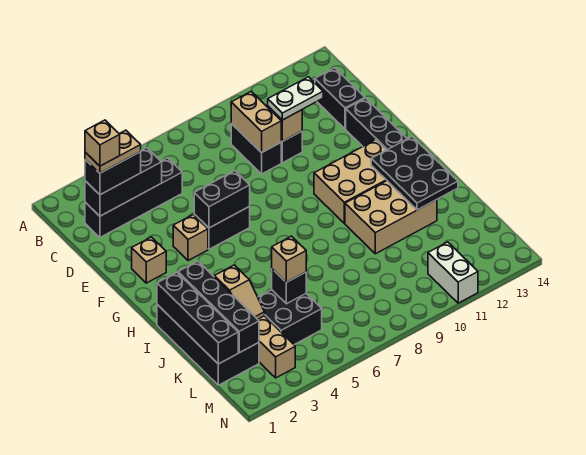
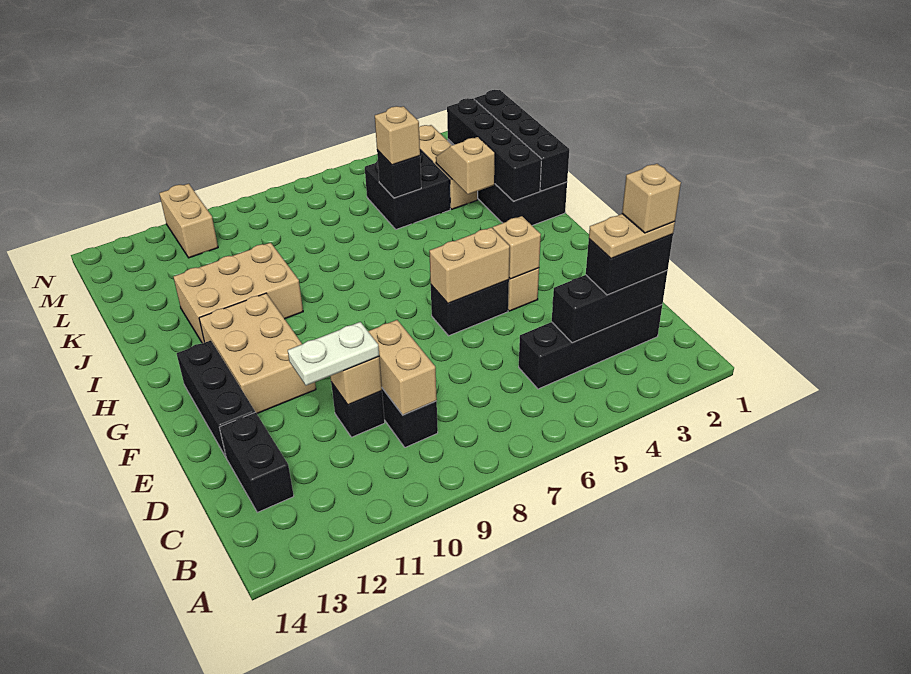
tan 1x1 brick [132,237,166,283] -> tan 1x1 brick moved to [493,216,541,279]
black 1x2 brick [194,171,250,228] -> tan 1x2 brick [429,227,510,303]
tan 2x3 brick [314,140,387,223] -> tan 2x3 brick turned to [199,293,316,413]
black 2x3 plate [371,137,458,210] -> none
white 1x2 brick [428,242,478,303] -> tan 1x2 brick [159,184,218,258]

